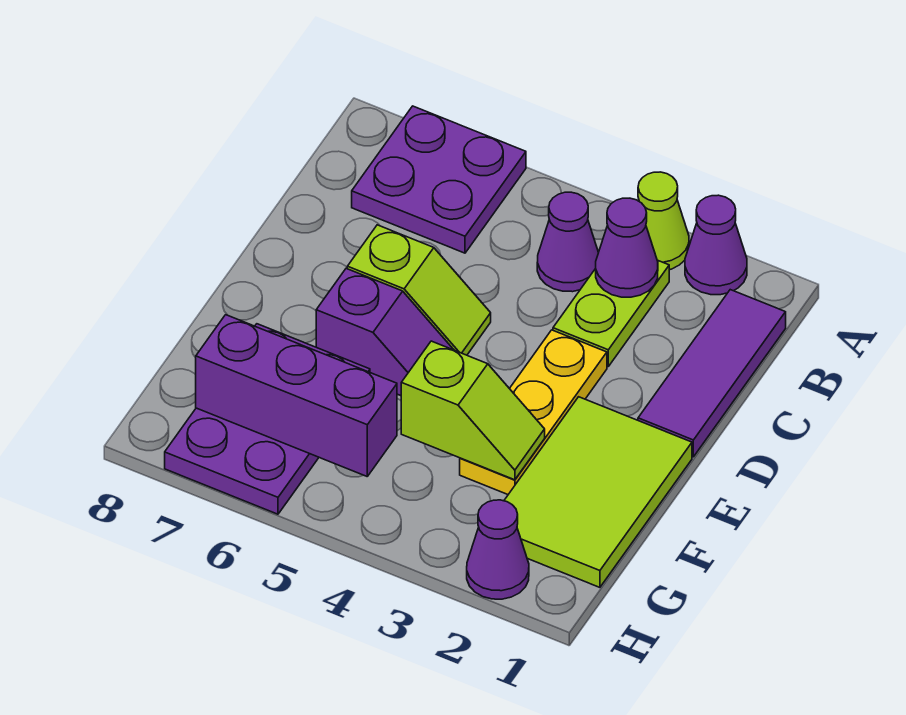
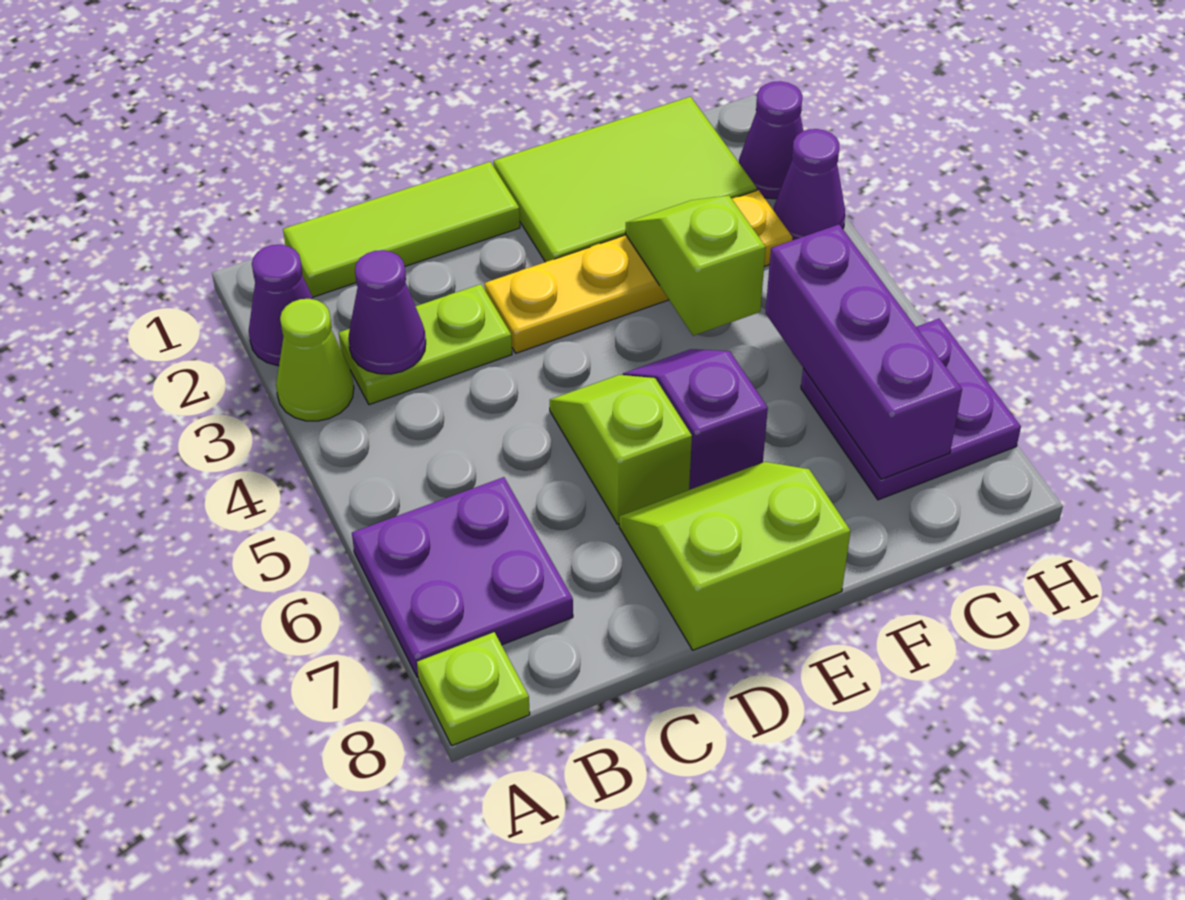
none -> lime 1x1 plate [417,632,530,745]
purple 1x3 tile [638,290,786,457] -> lime 1x3 tile [283,162,520,297]
purple 1x1 cone [537,192,599,292] -> purple 1x1 cone moved to [774,129,845,240]
yellow 1x3 plate [460,330,607,494] -> yellow 1x4 plate [485,190,792,353]
none -> lime 2x2 slope [619,462,850,650]
purple 2x3 plate [165,324,370,514] -> purple 2x2 plate [801,319,1021,500]

